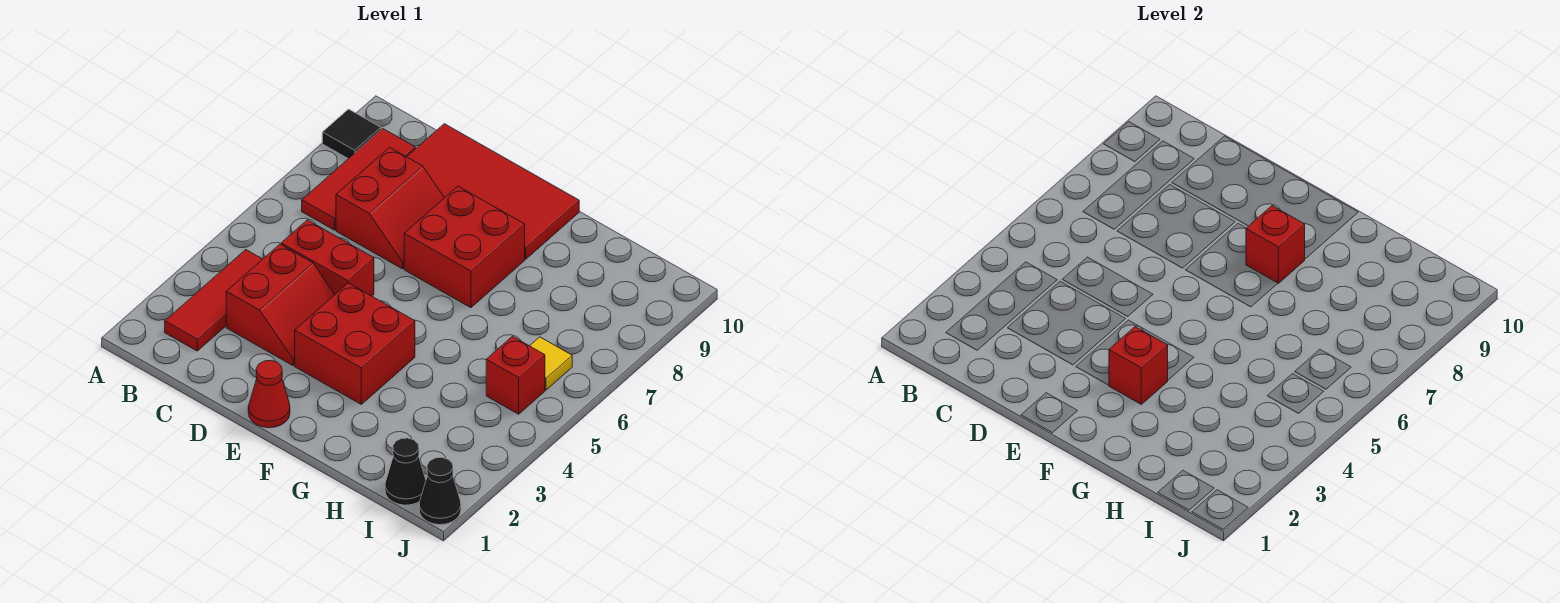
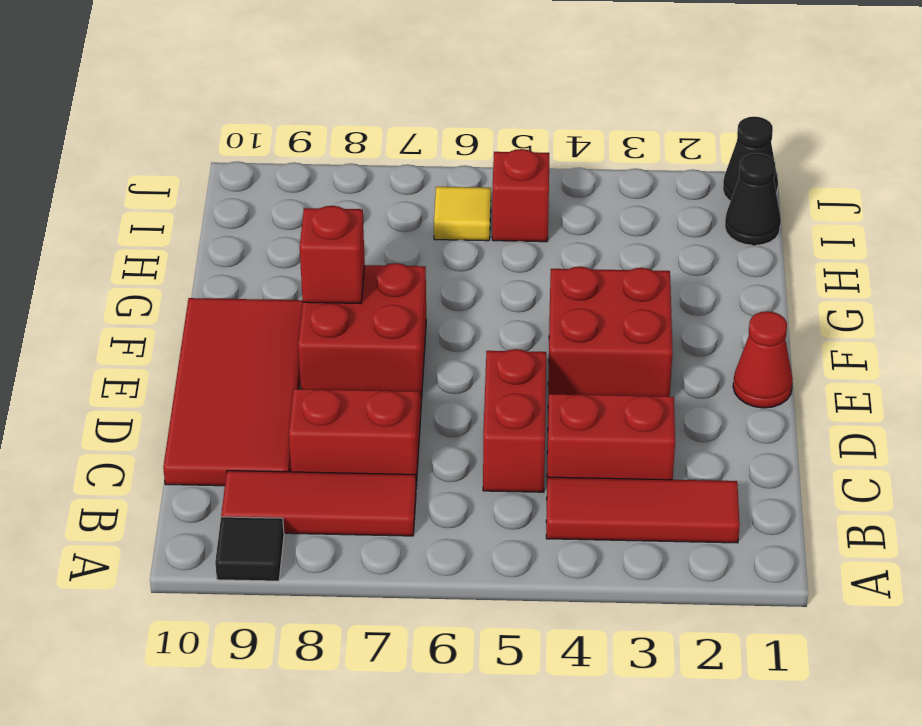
red 1x1 brick [1109,327,1168,404] -> none

